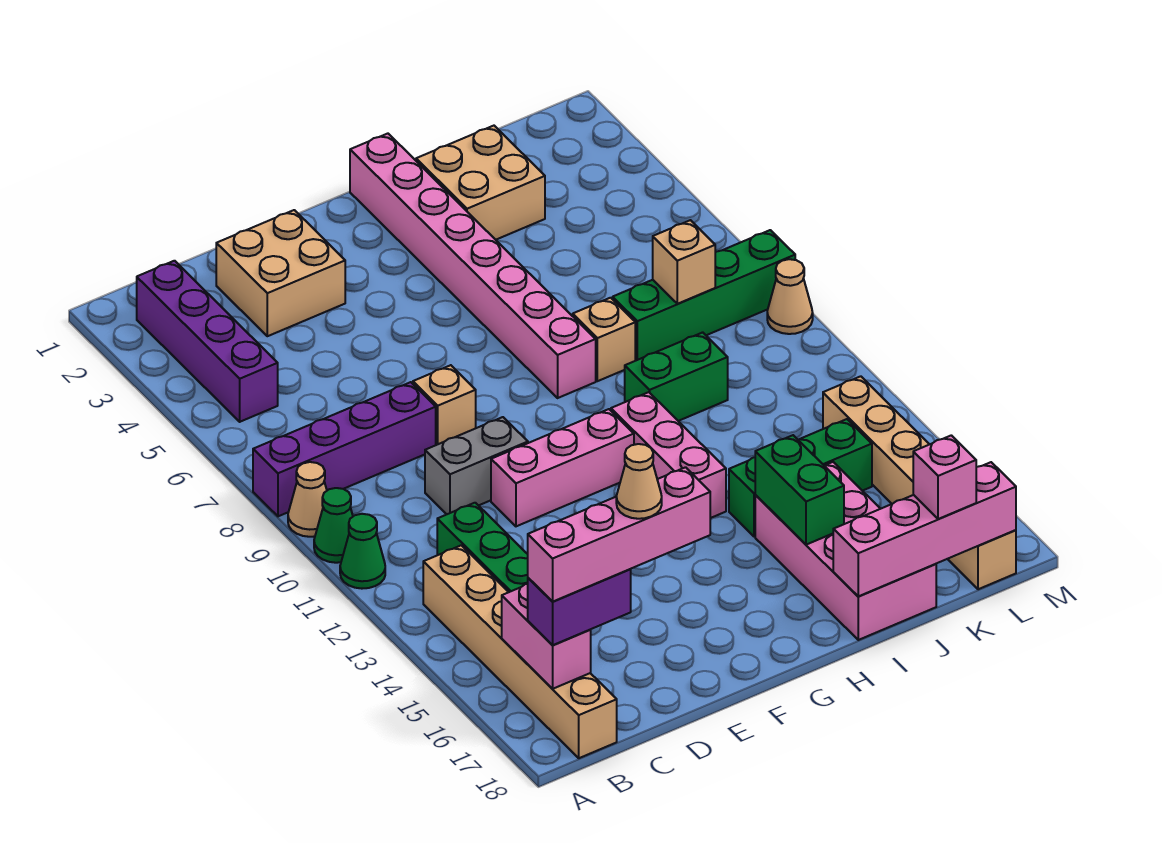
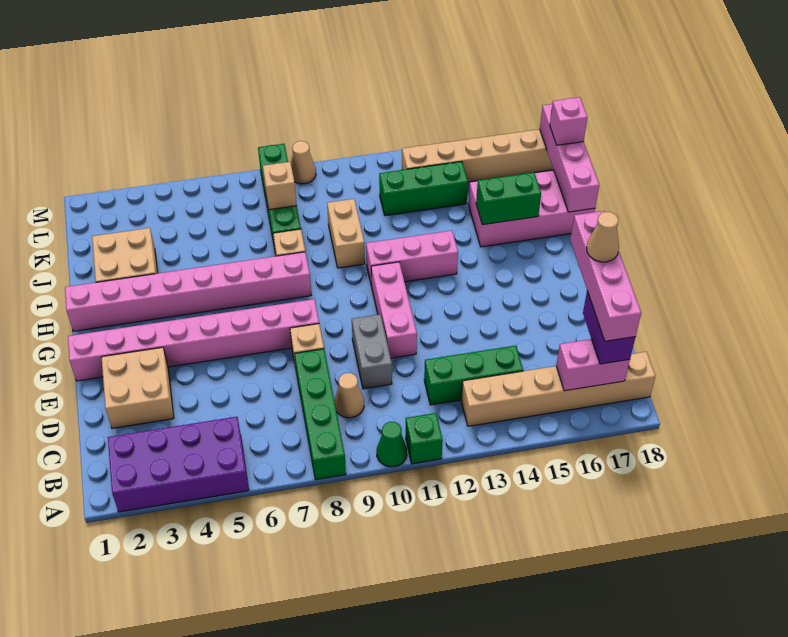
purple 1x4 brick [253,382,436,516] -> green 1x4 brick [295,349,346,480]
tan 1x1 cone [288,462,327,537] -> tan 1x1 cone moved to [334,373,364,418]
green 1x1 cone [340,514,385,589] -> green 1x1 brick [406,413,443,464]
purple 1x4 brick [137,261,278,422] -> purple 2x4 brick [108,417,249,512]
none -> pink 1x8 brick [68,299,319,381]
green 1x2 brick [625,332,728,421] -> tan 1x2 brick [327,199,365,268]
green 1x3 brick [729,419,872,536] -> green 1x3 brick turned to [379,162,468,216]

